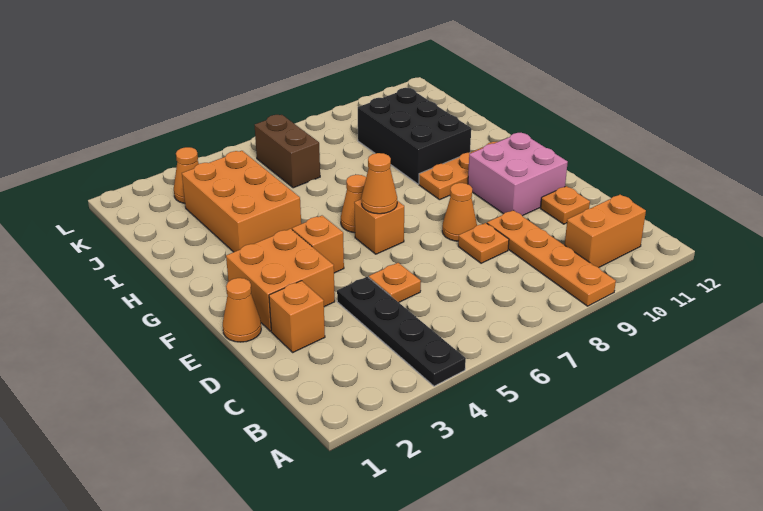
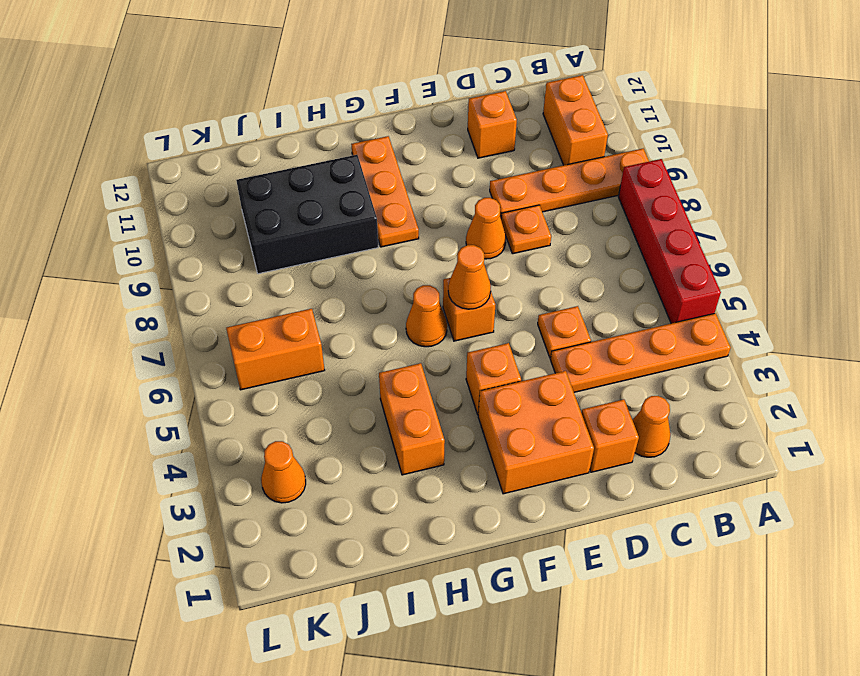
black 1x4 plate [337,277,466,386] -> orange 1x4 plate [550,313,731,392]
none -> red 1x4 brick [618,159,721,323]
orange 1x1 plate [541,186,590,224] -> orange 1x1 brick [468,91,517,158]
orange 1x1 cone [223,278,261,342] -> orange 1x1 cone moved to [633,396,670,457]
pink 2x2 brick [468,133,568,216] -> none
orange 2x3 brick [182,151,301,252] -> orange 1x2 brick [379,363,445,475]
brown 1x2 brick [255,115,320,188] -> orange 1x2 brick [226,309,325,390]

